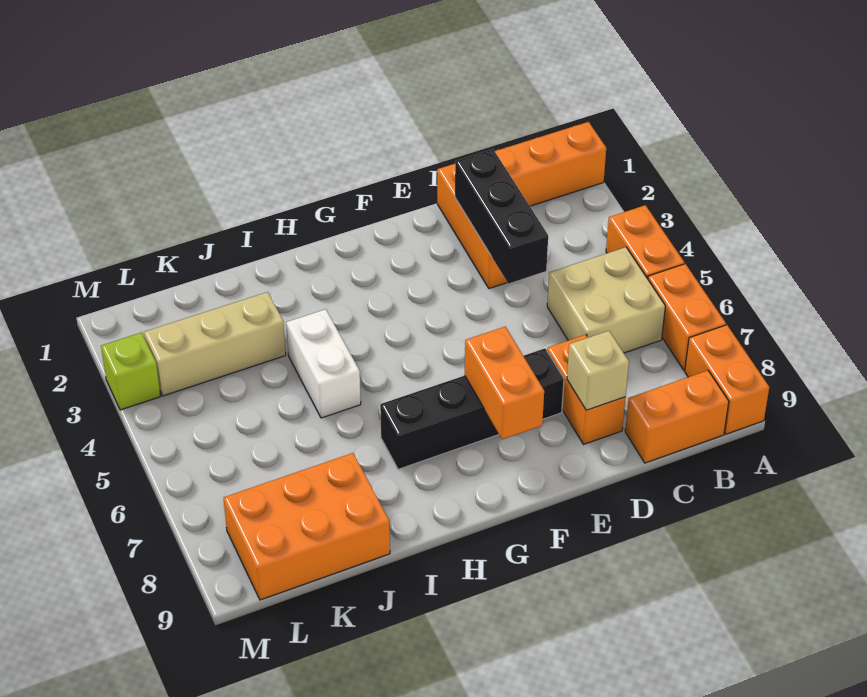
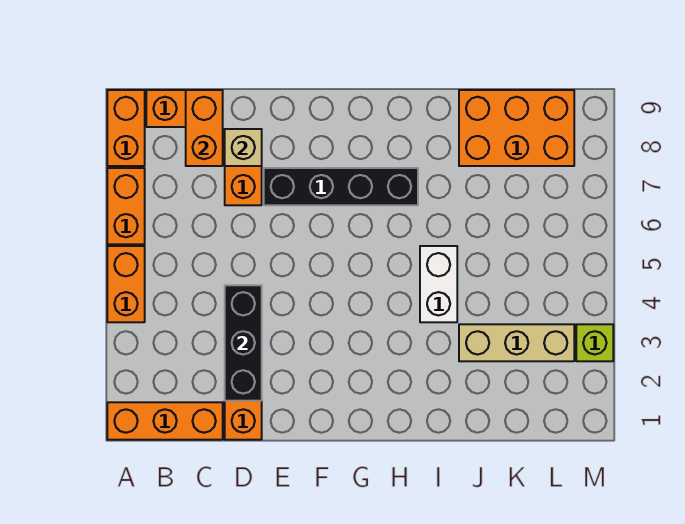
tan 2x2 brick [547,247,665,353] -> none
orange 1x2 brick [465,327,544,439] -> orange 1x2 brick moved to [186,90,223,166]

